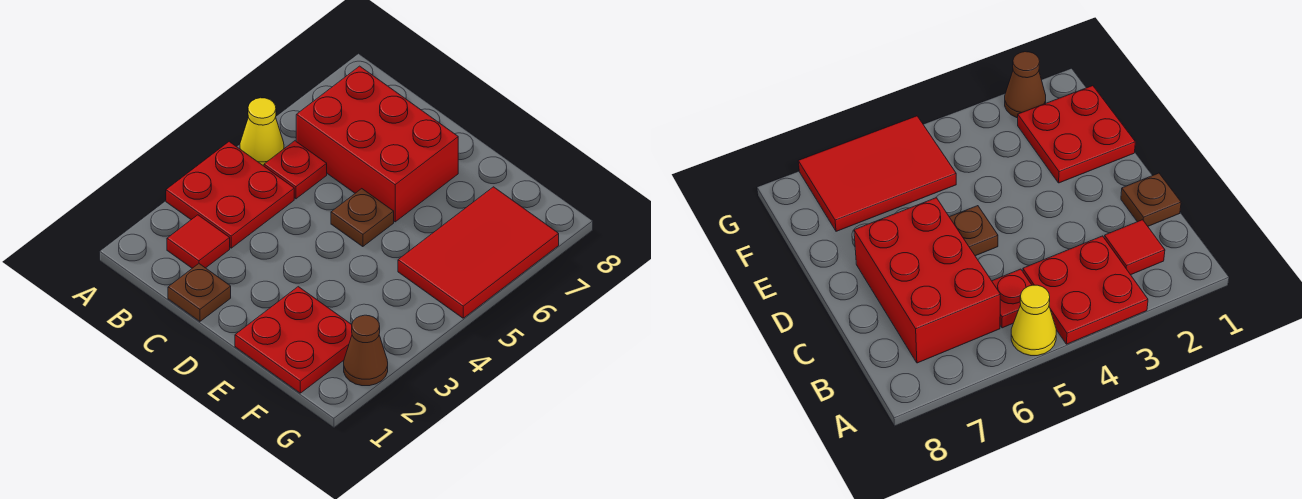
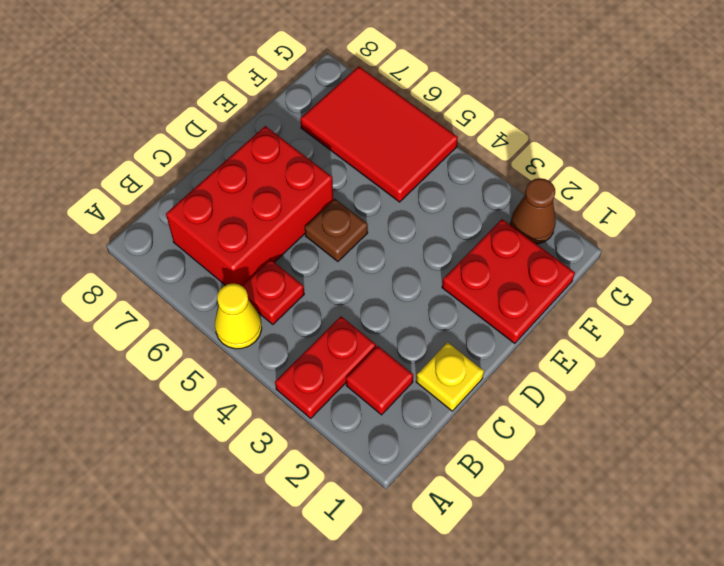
red 2x2 plate [166,142,294,248] -> red 1x2 plate [275,316,376,418]
brown 1x1 plate [168,264,231,321] -> yellow 1x1 plate [416,342,484,411]

